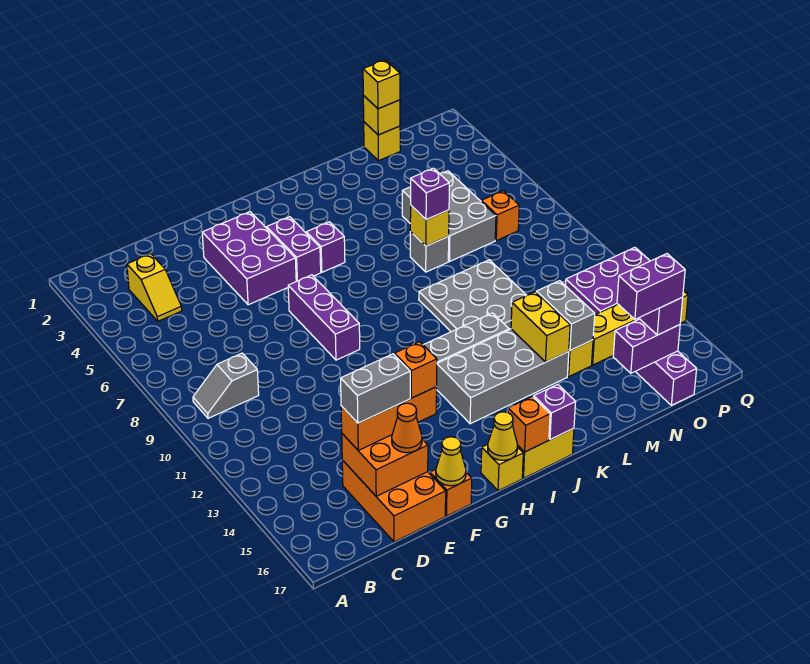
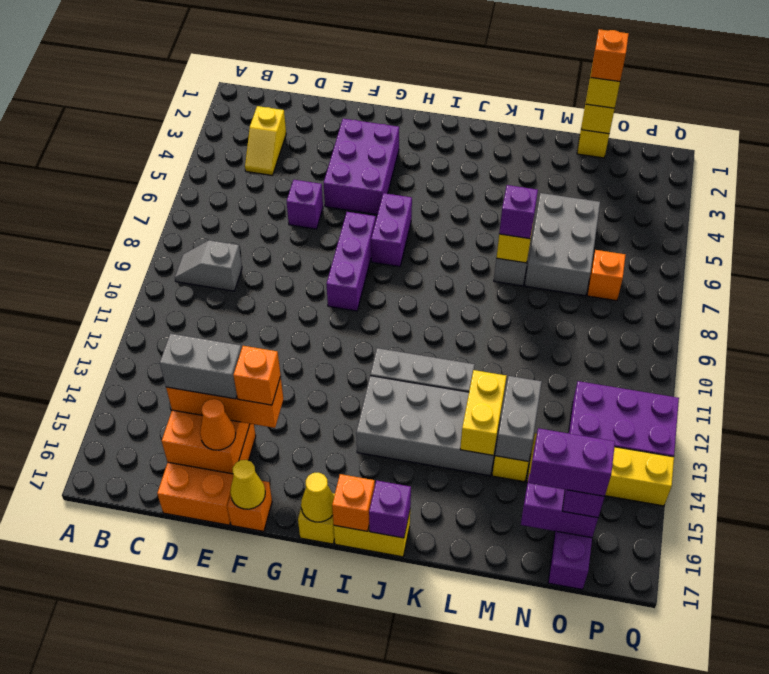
purple 1x2 brick [267,217,321,281] -> purple 1x2 brick moved to [371,193,412,267]
purple 1x1 brick [306,222,345,272] -> purple 1x1 brick moved to [287,180,323,229]
grey 3x3 plate [419,260,527,332] -> none
none -> orange 1x1 brick [591,29,628,82]

